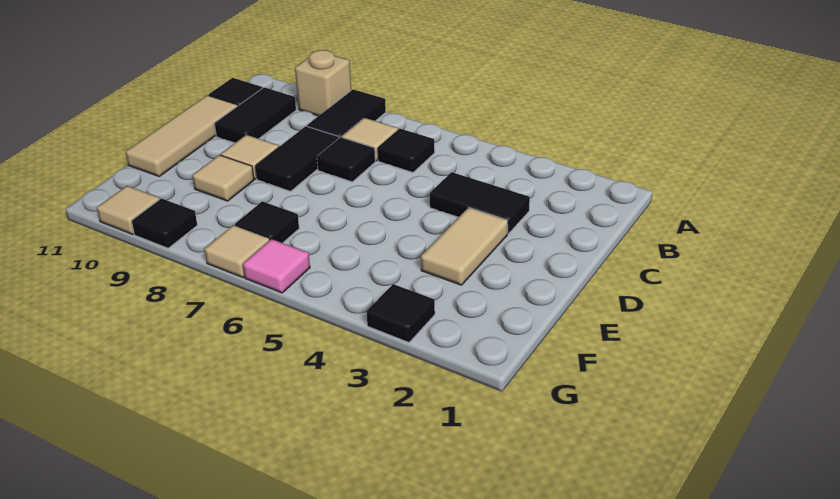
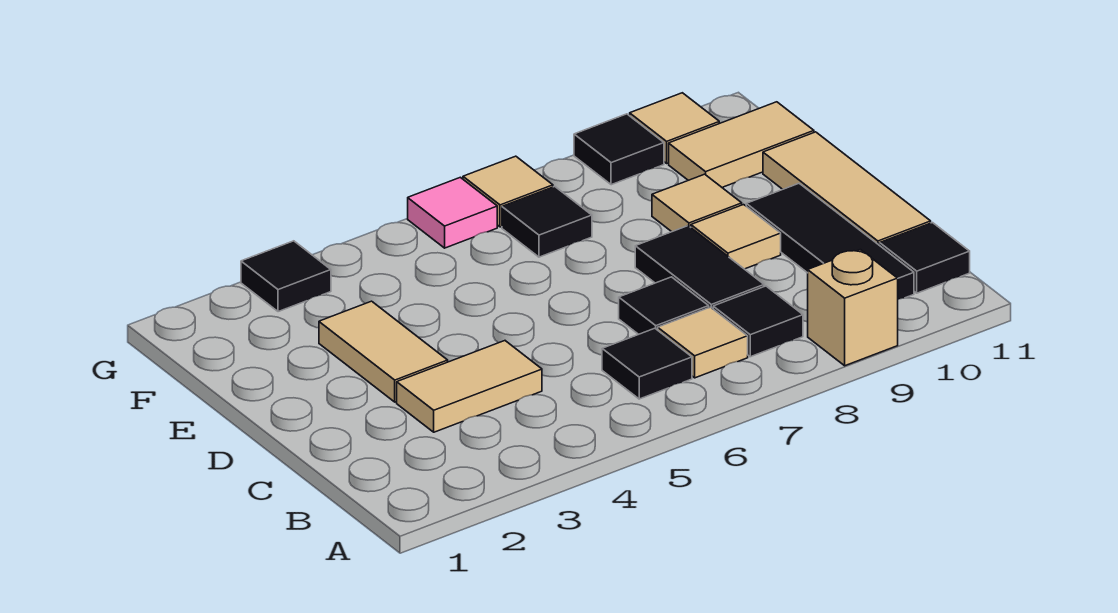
black 1x2 tile [307,89,386,138] -> black 1x1 tile [713,286,803,357]
black 1x2 tile [214,87,296,143] -> black 1x3 tile [746,183,914,299]
black 1x2 tile [430,172,530,234] -> tan 1x2 tile [397,341,542,432]
none -> tan 1x2 tile [669,102,814,187]

